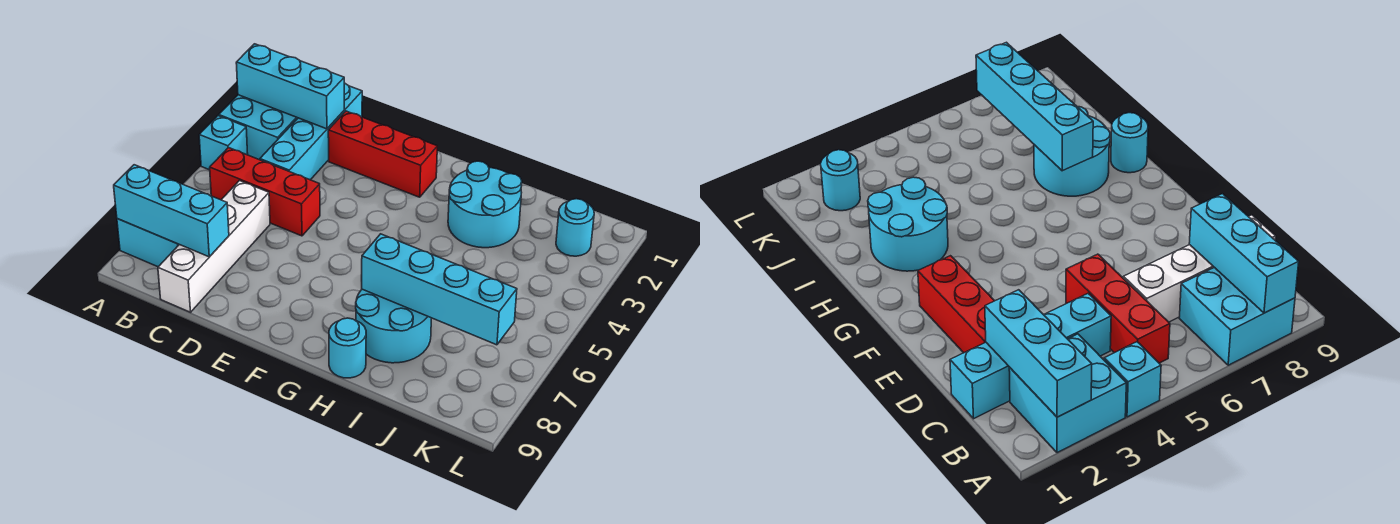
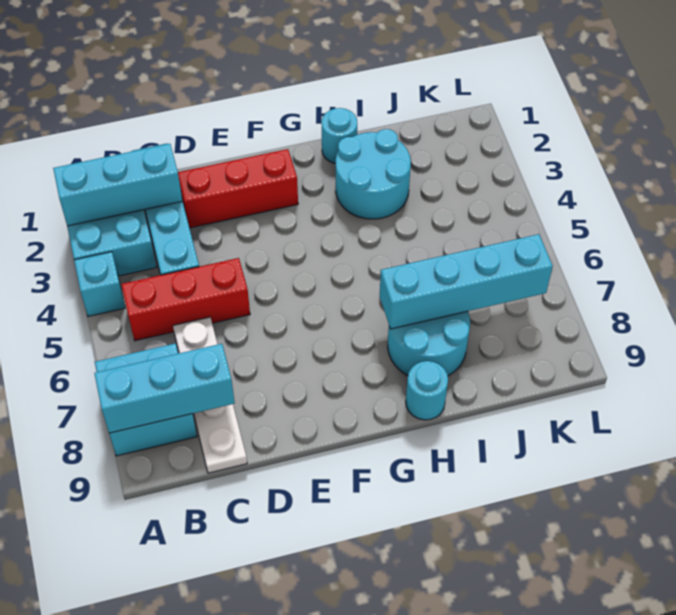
white 1x4 brick [158,181,270,312] -> white 1x4 plate [173,317,247,473]
cyan 1x1 round brick [556,199,594,256] -> cyan 1x1 round brick moved to [321,108,357,163]

